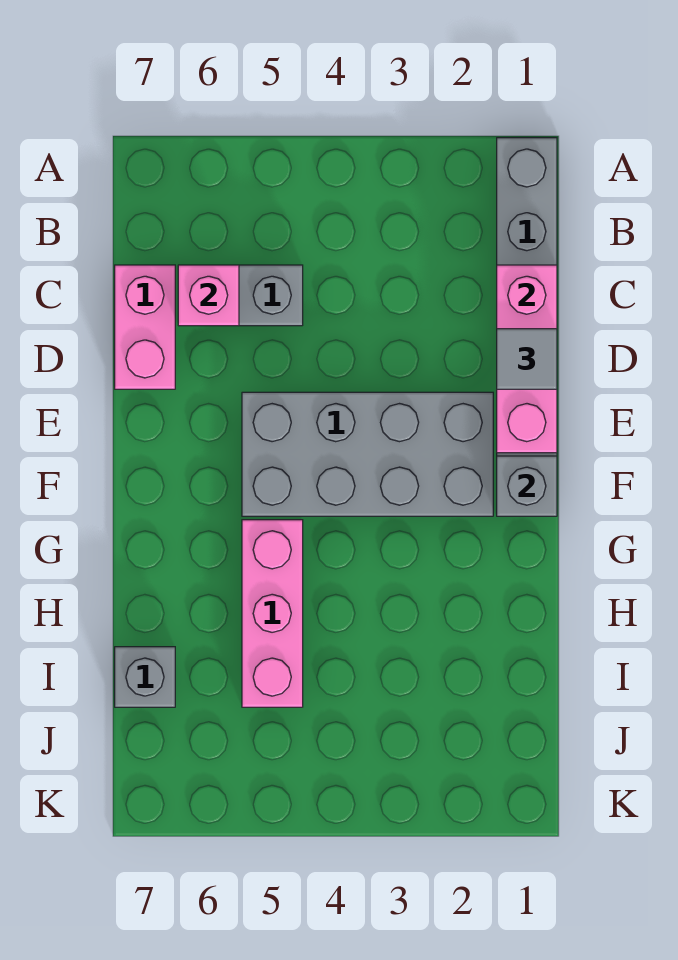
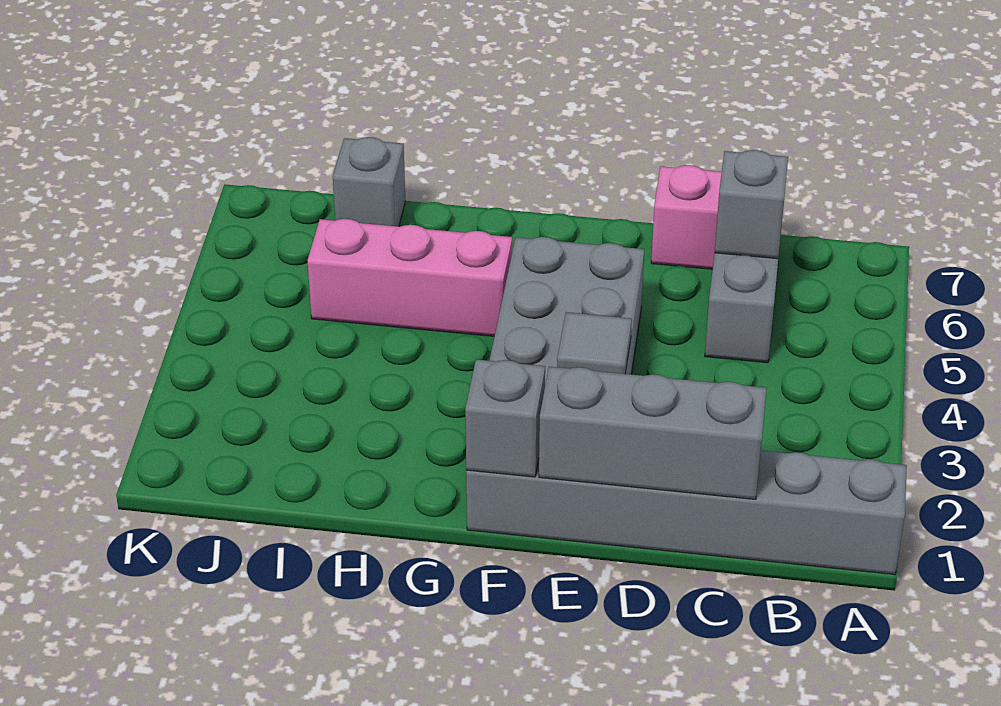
pink 1x3 brick [497,265,557,453] -> grey 1x3 brick [539,367,767,499]
pink 1x1 brick [178,265,239,326] -> grey 1x1 brick [715,150,788,259]
grey 1x1 tile [497,329,557,389] -> grey 1x1 tile moved to [557,312,632,374]

